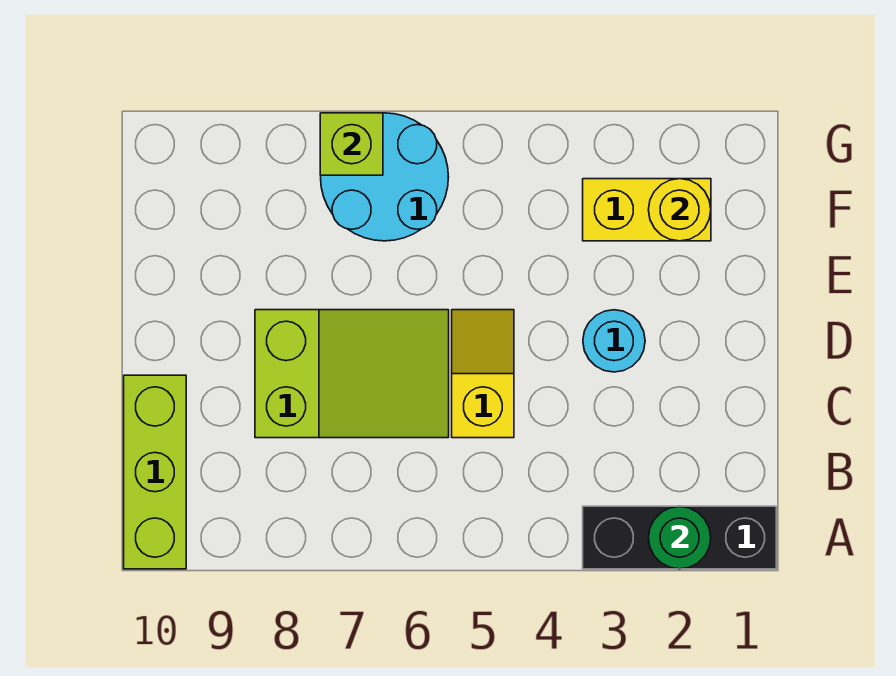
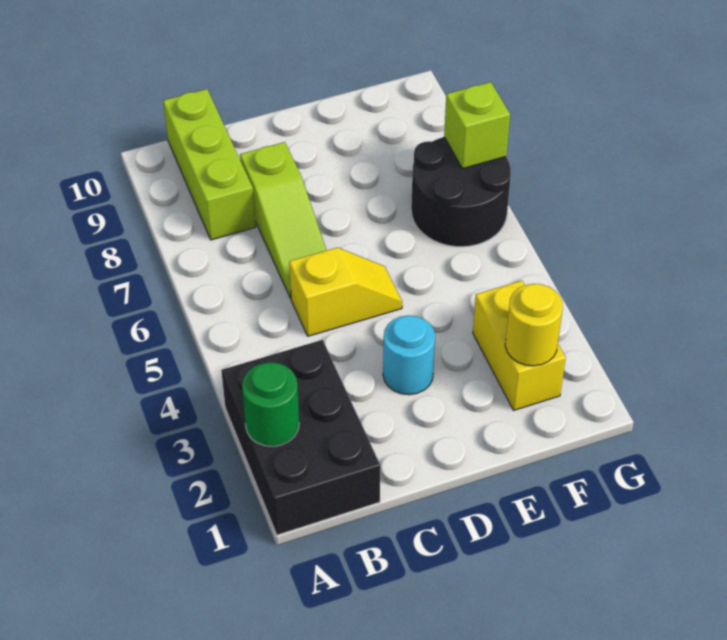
black 1x3 brick [583,506,776,569] -> black 2x3 brick [221,340,380,535]
lime 1x3 brick [124,375,186,569] -> lime 1x3 brick turned to [163,89,256,240]
lime 2x3 slope [255,310,449,438] -> lime 1x3 slope [240,142,327,298]
cyan 2x2 round brick [321,113,448,241] -> black 2x2 round brick [411,137,511,247]

